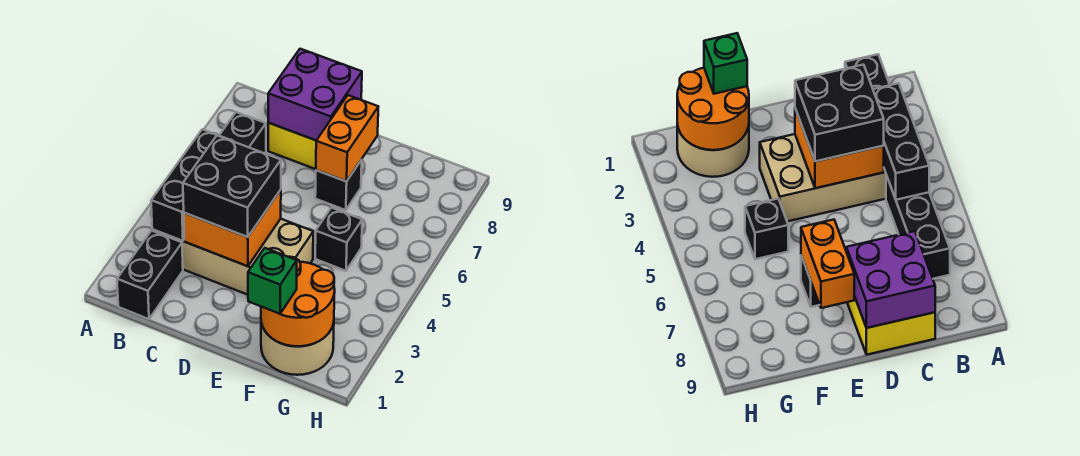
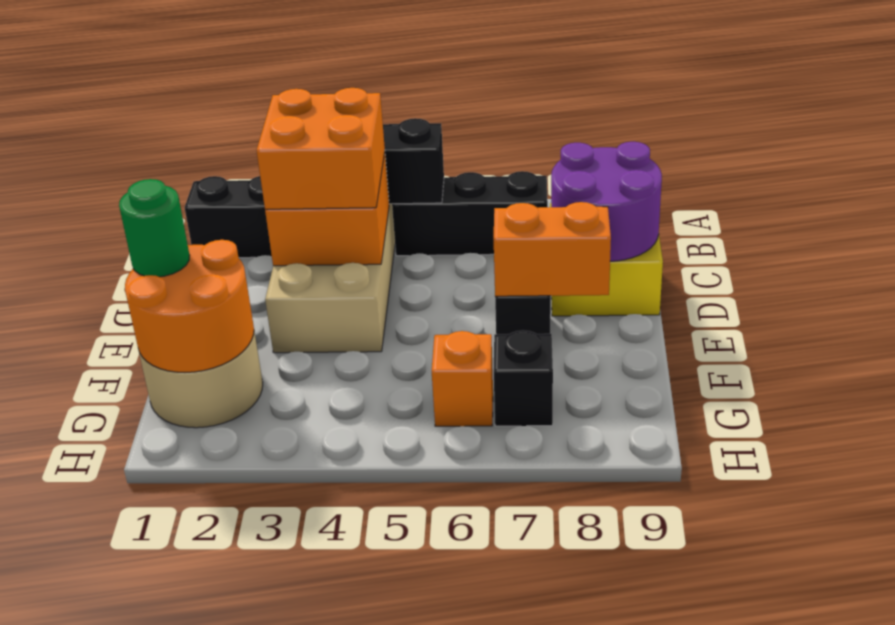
black 2x2 brick [183,136,281,237] -> orange 2x2 brick [257,88,385,209]
purple 2x2 brick [268,49,362,140] -> purple 2x2 round brick [551,142,662,261]
green 1x1 brick [248,248,297,314] -> green 1x1 round brick [119,179,190,277]
black 1x1 brick [315,208,362,271] -> black 1x1 brick moved to [494,330,553,426]
none -> orange 1x1 brick [432,331,493,426]

